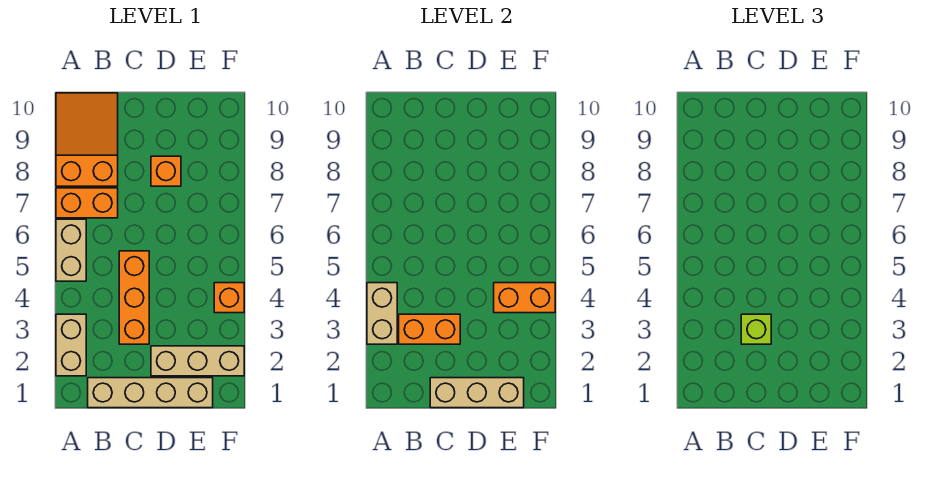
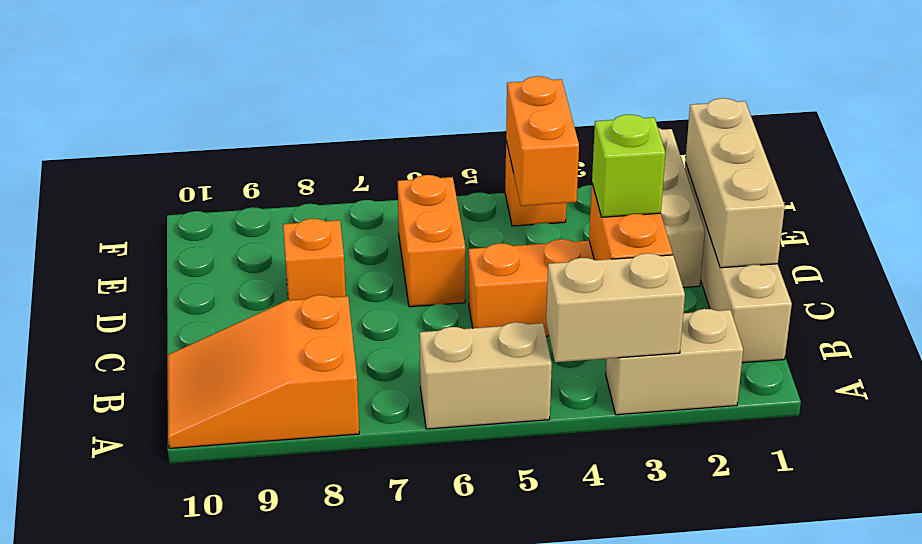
orange 1x2 brick [56,188,118,218] -> orange 1x2 brick moved to [398,175,465,307]

